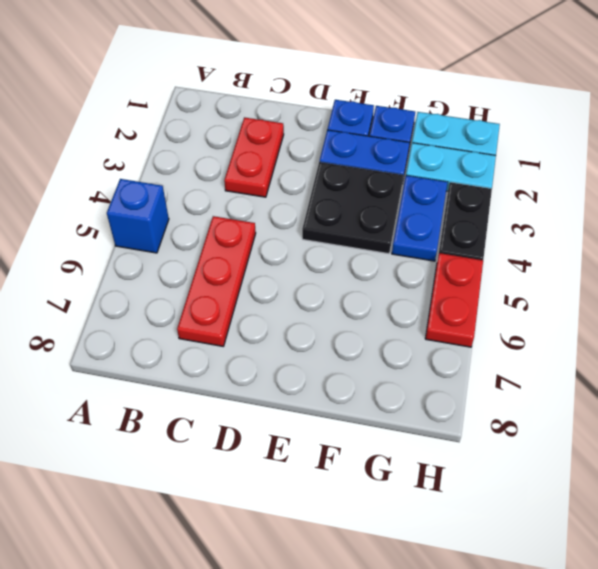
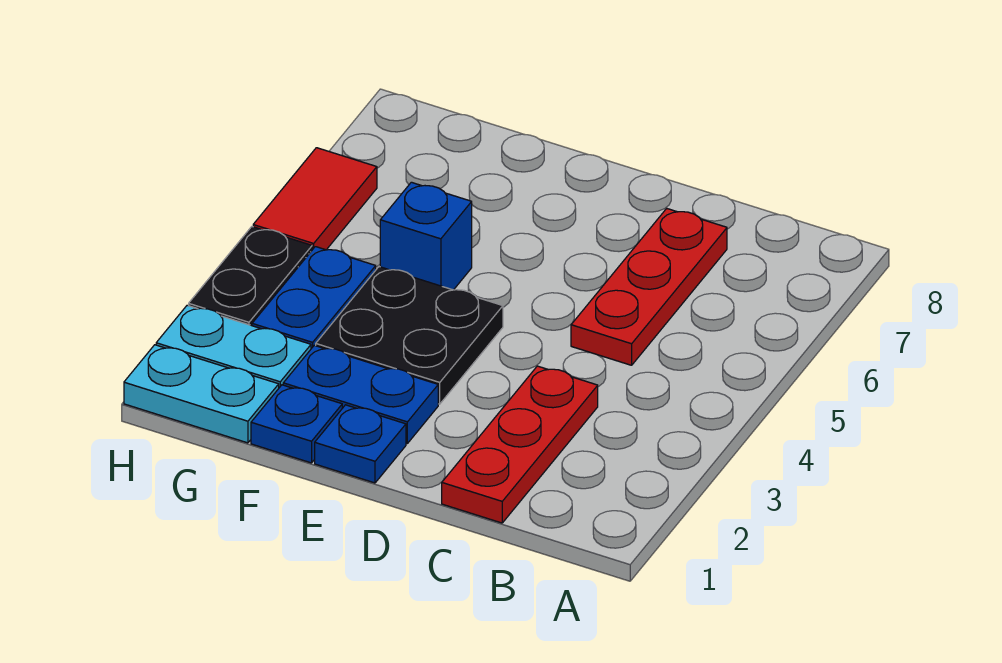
blue 1x1 brick [107,179,169,253] -> blue 1x1 brick moved to [380,182,472,290]
red 1x2 plate [224,117,284,197] -> red 1x3 plate [442,366,598,523]
red 1x2 plate [425,253,483,347] -> red 1x2 tile [253,148,377,250]

